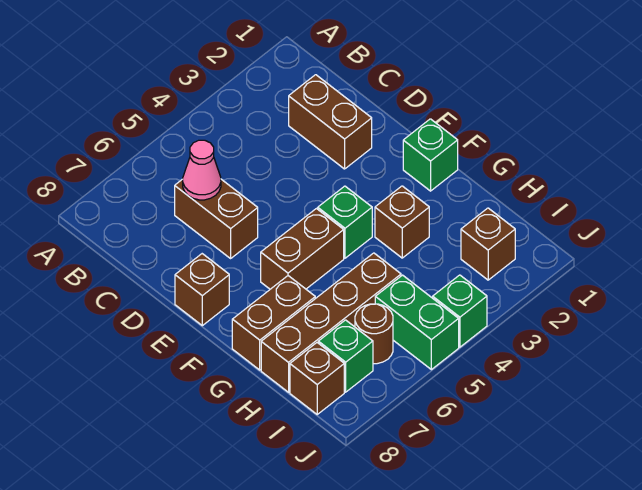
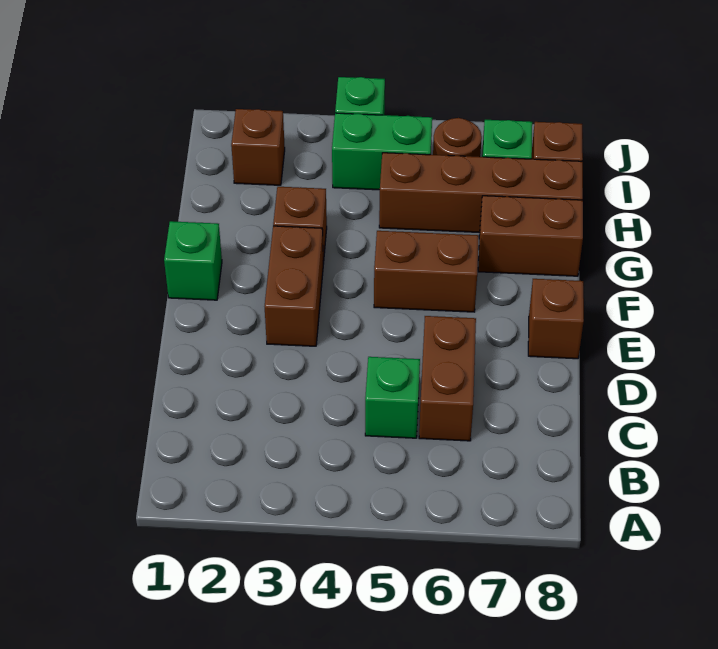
brown 1x2 brick [289,75,372,169] -> brown 1x2 brick moved to [265,226,323,346]
pink 1x1 cone [183,140,221,200] -> none
green 1x1 brick [318,186,372,258] -> green 1x1 brick moved to [365,357,420,438]
green 1x2 brick [375,275,459,370] -> green 1x2 brick turned to [332,113,432,190]

